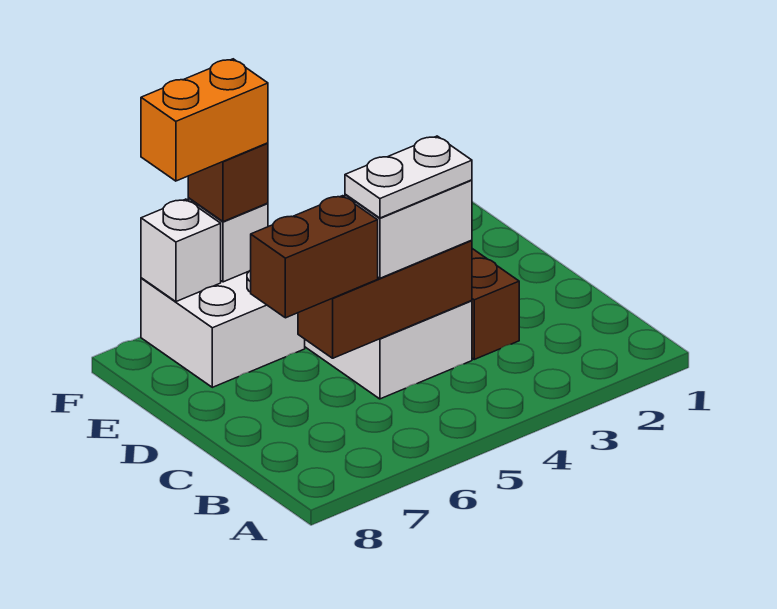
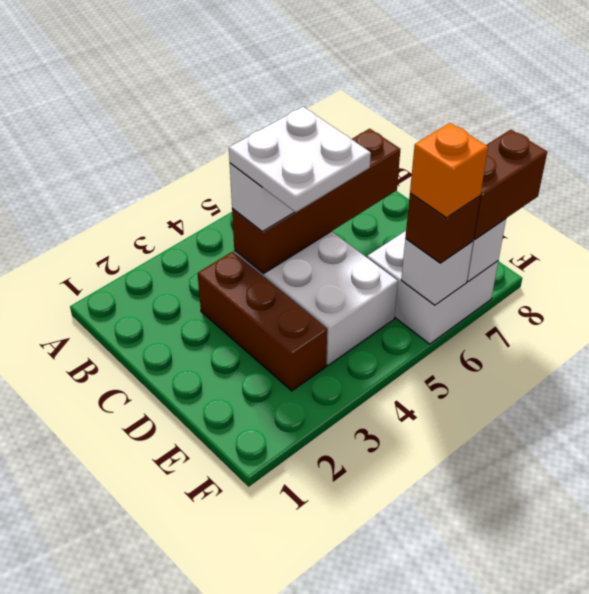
brown 1x3 brick [298,240,472,358] -> brown 1x4 brick [232,129,400,274]
white 1x2 plate [345,136,472,218] -> white 2x2 plate [229,107,371,212]
brown 1x2 brick [251,196,378,318] -> brown 1x2 brick moved to [474,130,547,240]
orange 1x2 brick [141,59,268,181] -> orange 1x1 brick [410,123,488,218]

